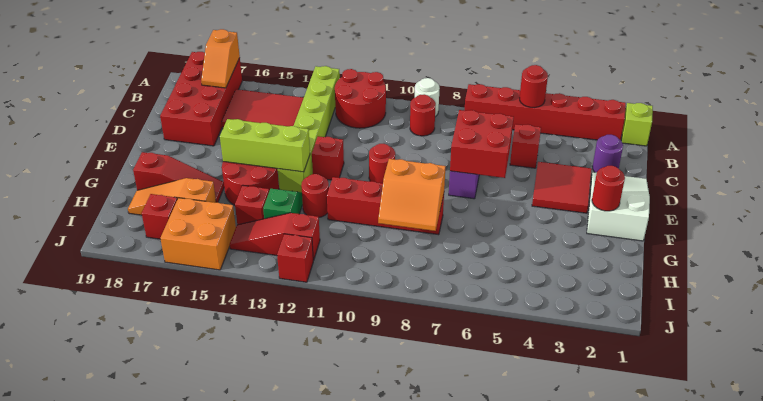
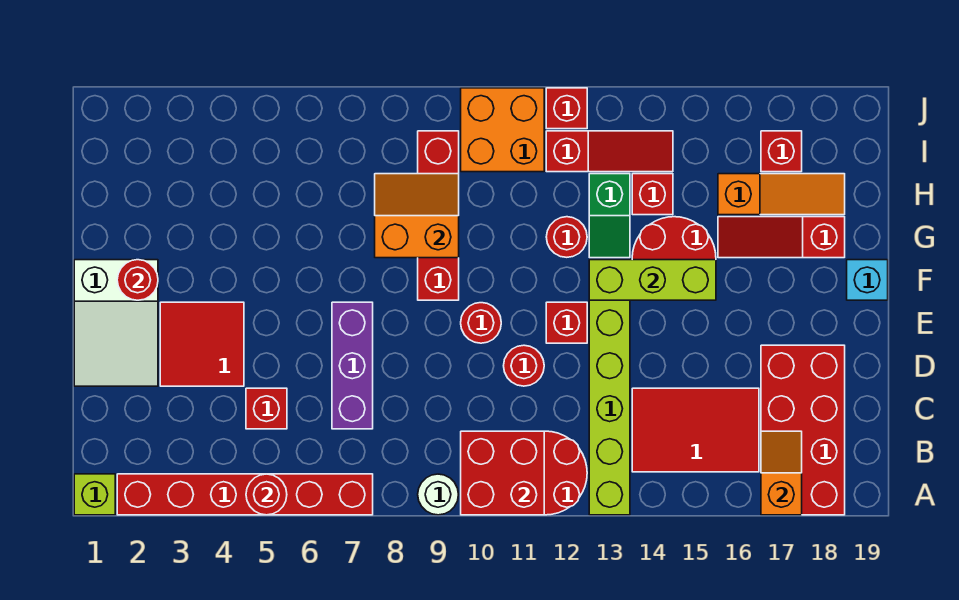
red 1x1 round brick [410,94,436,136] -> red 1x1 round brick moved to [504,345,544,386]
purple 1x1 round brick [592,135,623,172] -> none
red 2x2 brick [450,110,514,178] -> red 2x2 brick moved to [461,431,544,515]
none -> cyan 1x1 brick [847,260,888,300]
red 1x4 brick [327,177,444,235] -> red 1x4 brick turned to [418,131,459,300]
orange 2x2 brick [160,198,236,270] -> orange 2x2 brick moved to [461,88,544,172]

